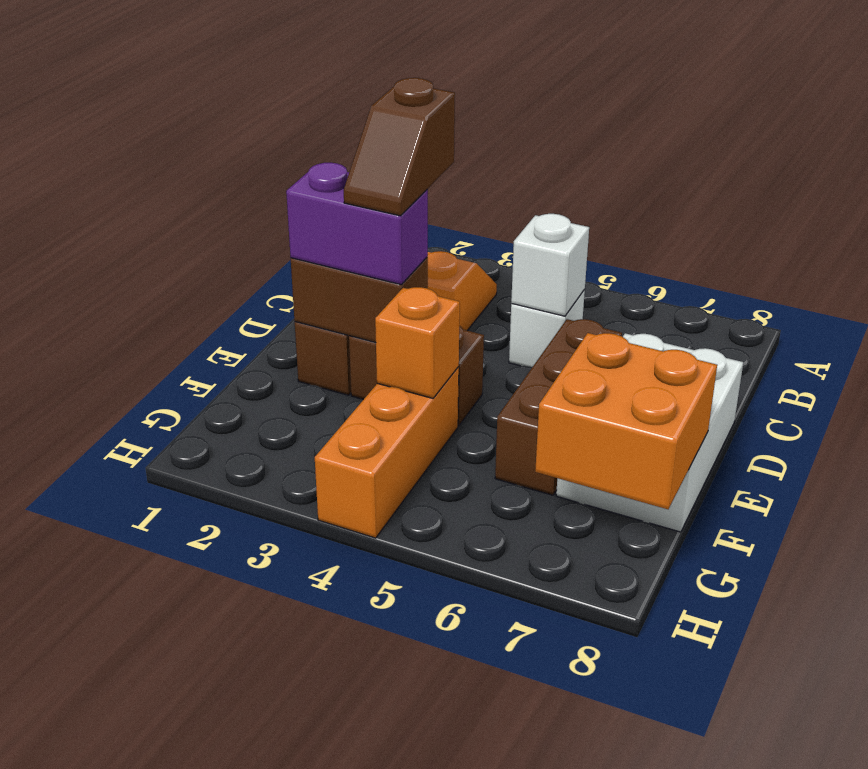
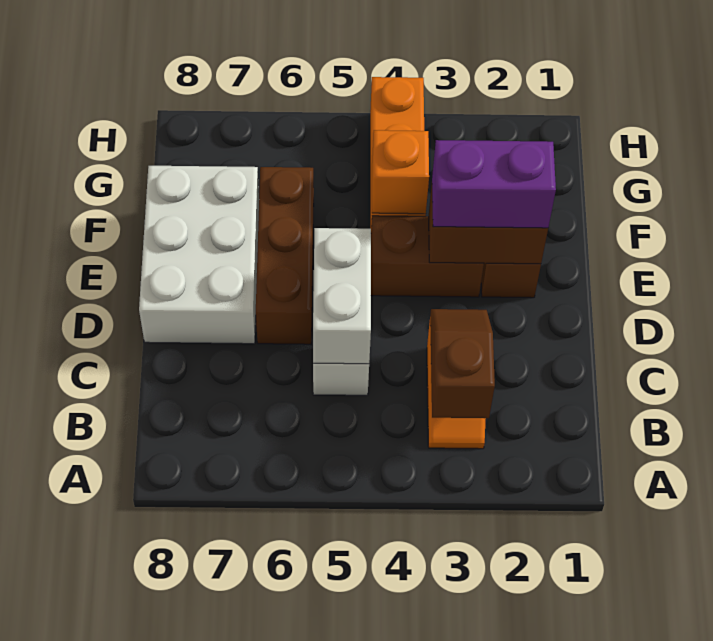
white 1x1 brick [511,214,589,316] -> white 1x2 brick [313,228,371,364]
brown 1x2 slope [344,78,455,216] -> brown 1x2 slope moved to [430,309,495,418]
orange 2x2 brick [535,333,717,509] -> none

